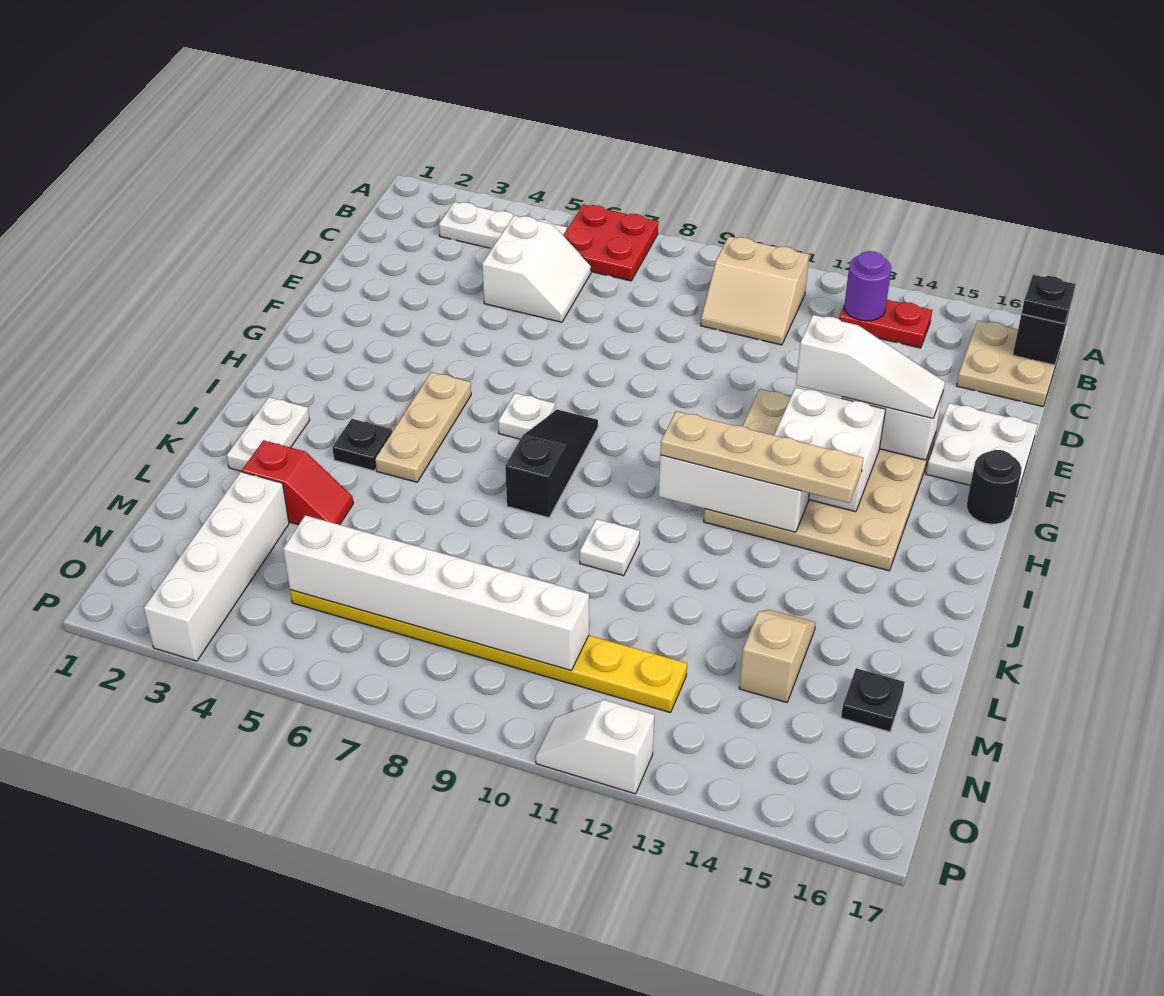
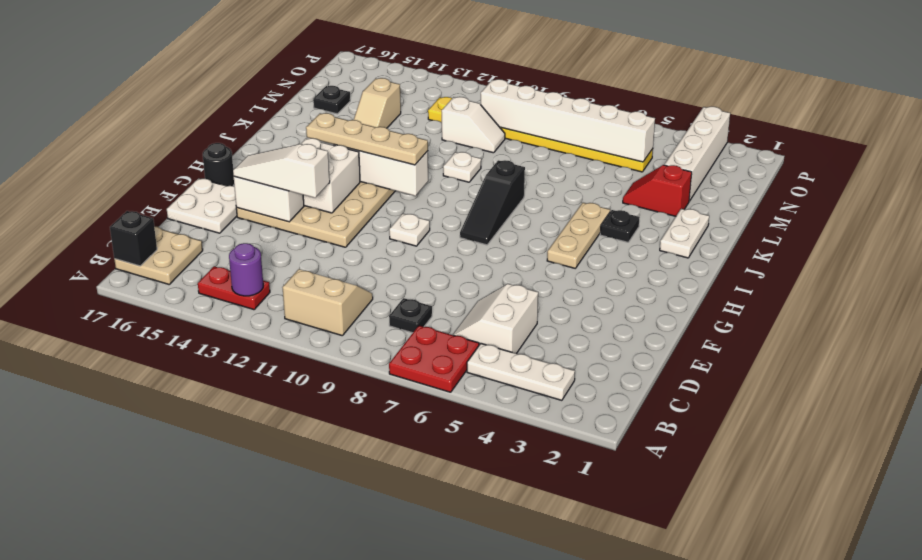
black 1x1 plate [1022,275,1076,324] -> black 1x1 plate moved to [389,298,432,333]
white 1x1 plate [498,393,555,439] -> white 1x1 plate moved to [389,214,430,246]
white 1x2 slope [536,700,654,794] -> white 1x2 slope moved to [442,97,505,153]

